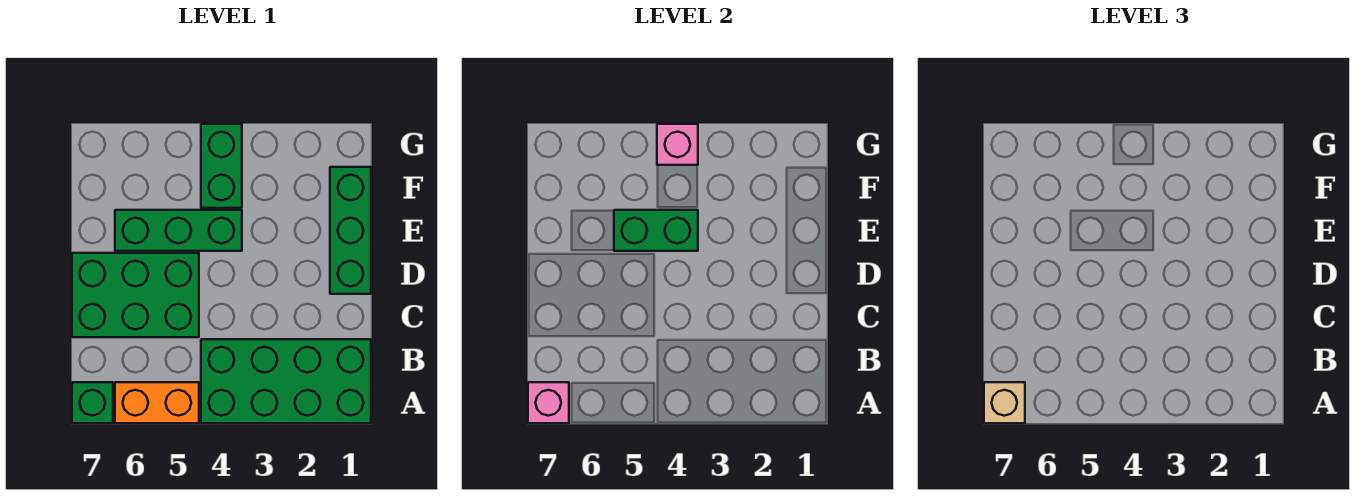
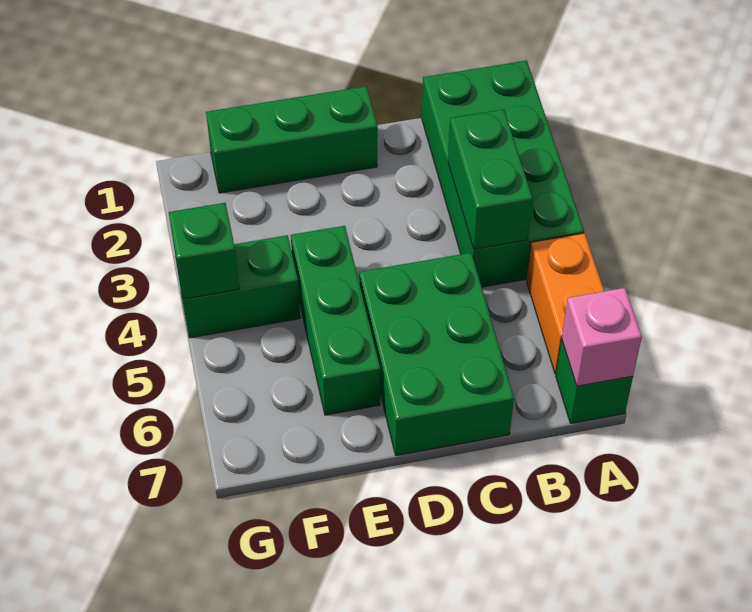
tan 1x1 brick [984,382,1025,423] -> none
green 1x2 brick [614,210,698,251] -> green 1x2 brick moved to [448,109,533,249]
pink 1x1 brick [657,124,698,165] -> green 1x1 brick [169,203,239,299]

